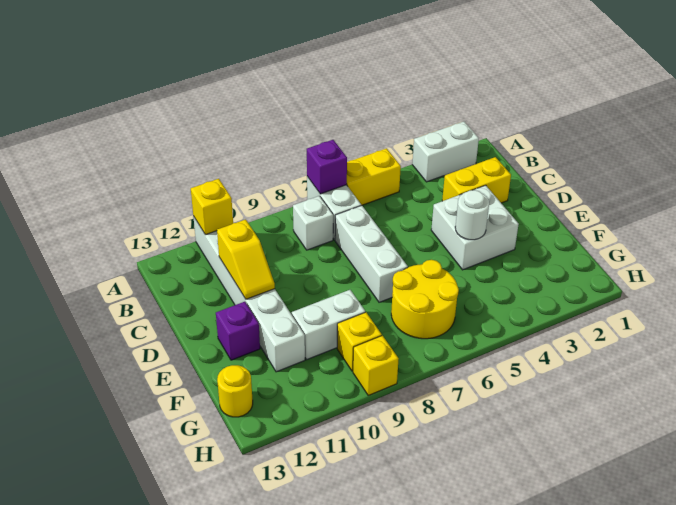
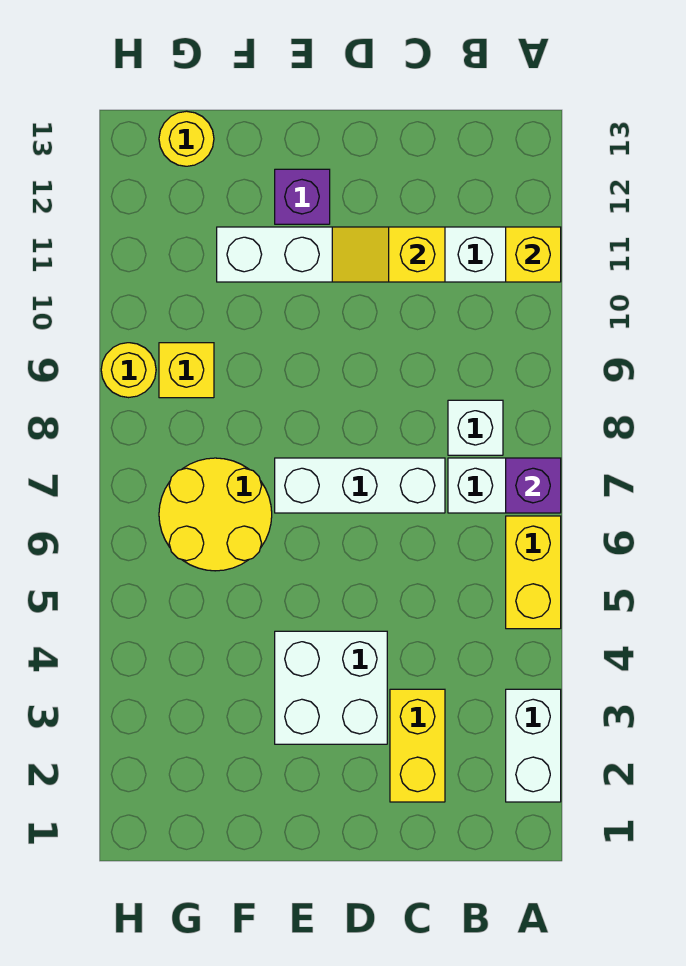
white 1x1 round brick [455,190,489,240] -> none
white 1x2 brick [292,290,365,359] -> none
yellow 1x1 brick [353,336,399,395] -> yellow 1x1 round brick [101,343,156,398]

